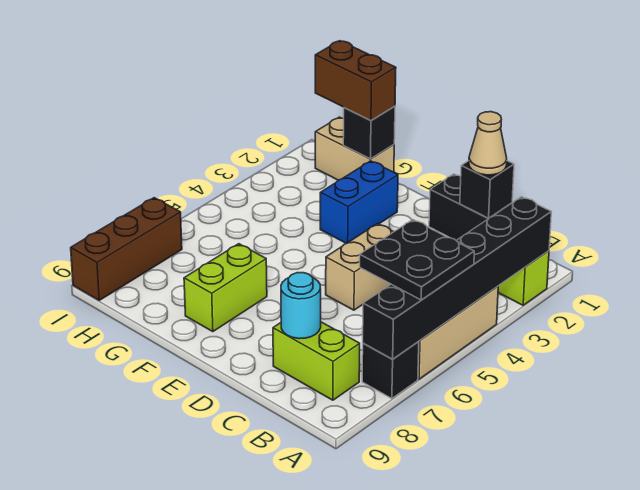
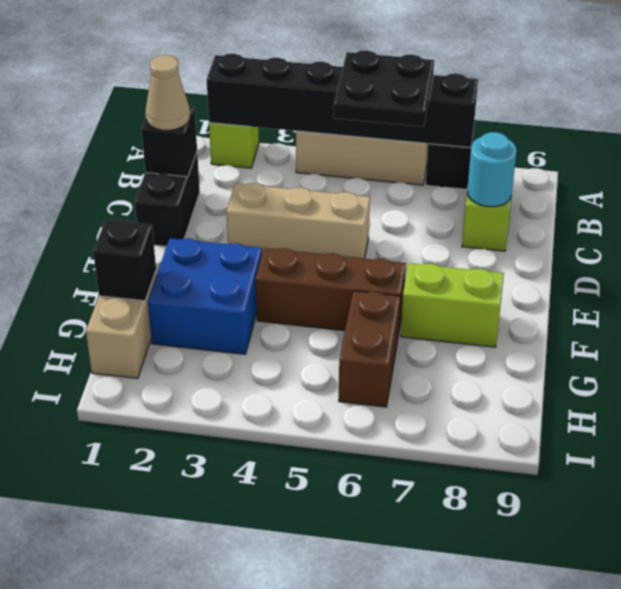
tan 1x2 brick [326,223,393,310] -> tan 1x3 brick [226,183,370,259]
blue 1x2 brick [320,161,398,244] -> blue 2x2 brick [148,238,262,354]
brown 1x2 brick [315,41,396,121] -> brown 1x2 brick moved to [339,291,400,407]
brown 1x3 brick [71,198,182,300] -> brown 1x3 brick moved to [256,248,406,335]

